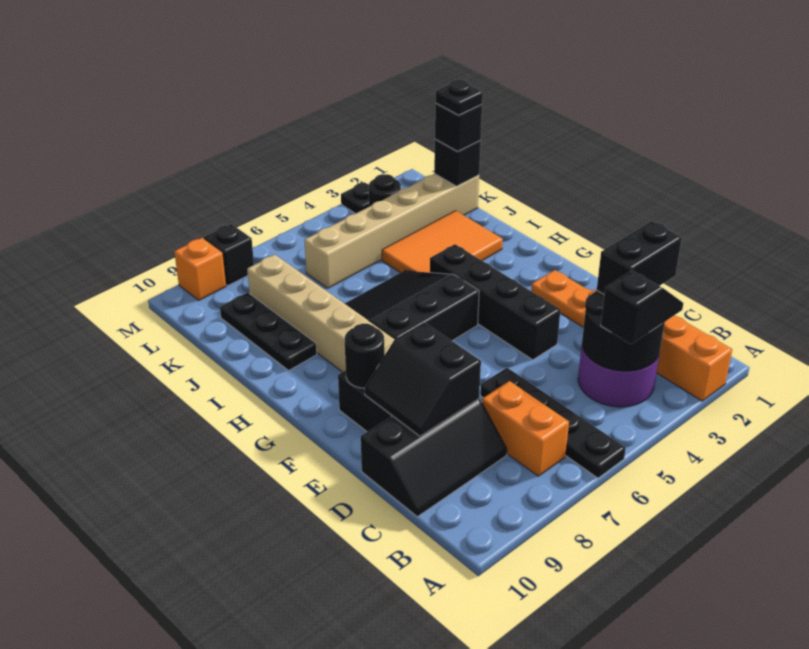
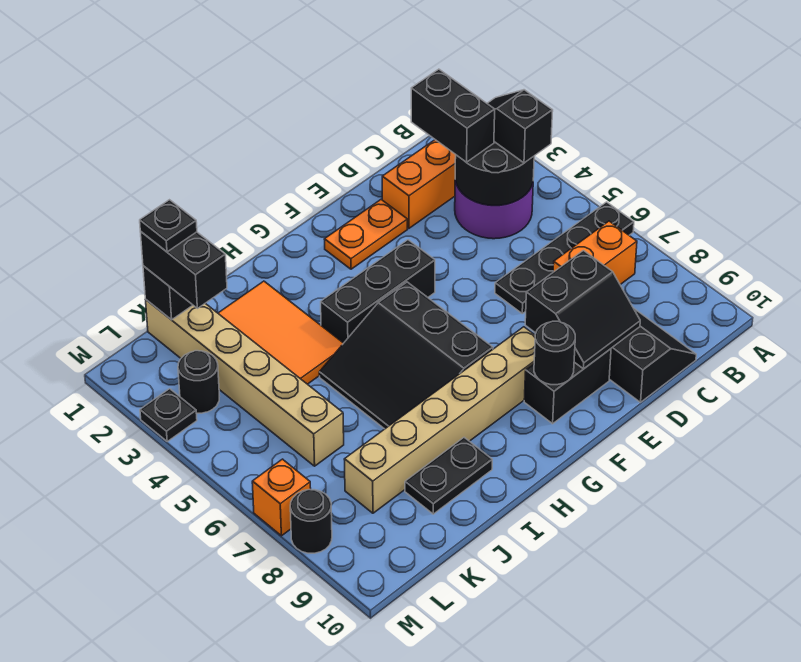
black 1x4 brick [430,244,561,360] -> black 1x3 brick [321,240,435,343]
black 1x3 plate [220,293,317,370] -> black 1x2 plate [405,437,492,514]
black 1x1 brick [435,103,482,151] -> black 1x2 brick [141,232,227,308]
black 1x1 brick [204,224,254,285] -> black 1x1 round brick [290,490,332,553]
orange 1x1 brick [174,238,226,300] -> orange 1x1 brick moved to [252,459,311,536]

